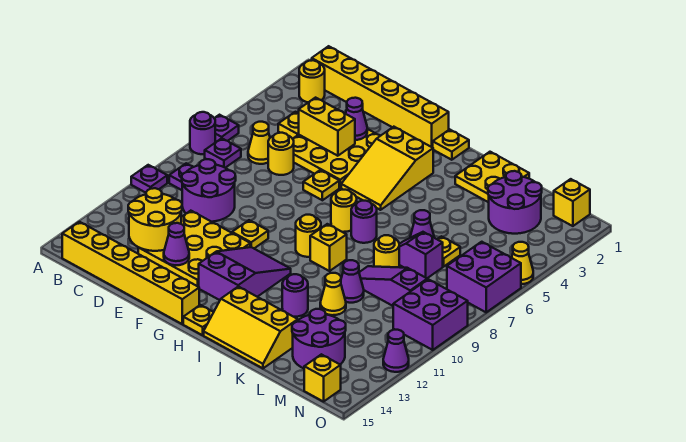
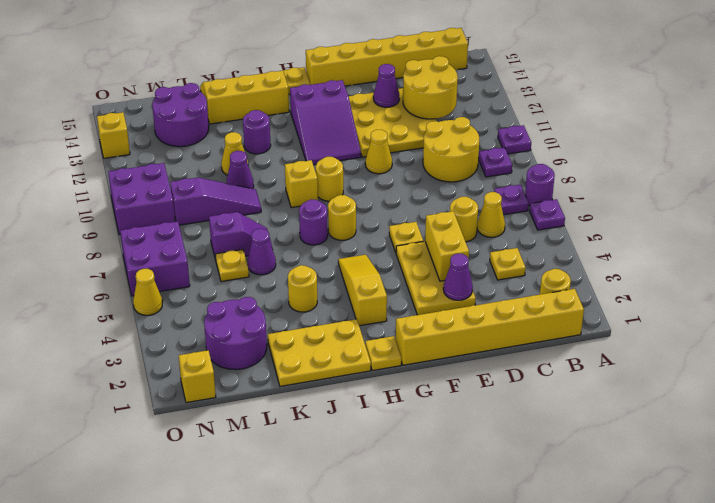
purple 2x2 round brick [182,159,236,222] -> yellow 2x2 round brick [423,117,479,182]
yellow 3x3 plate [293,129,380,188] -> yellow 2x3 plate [396,241,476,315]
yellow 1x2 brick [298,98,355,156] -> yellow 1x2 brick turned to [425,211,469,281]
yellow 1x1 plate [232,220,268,248] -> yellow 1x1 cone [365,130,392,174]
yellow 2x3 slope [341,127,433,210] -> yellow 1x3 slope [338,255,387,326]
yellow 2x2 plate [455,152,529,202] -> yellow 2x3 plate [268,319,371,386]
yellow 1x1 round brick [374,235,399,267] -> yellow 1x1 round brick moved to [288,265,317,312]
yellow 1x1 brick [304,354,341,402] -> yellow 1x1 brick moved to [97,112,130,158]
purple 1x1 cone [383,330,409,372] -> none

